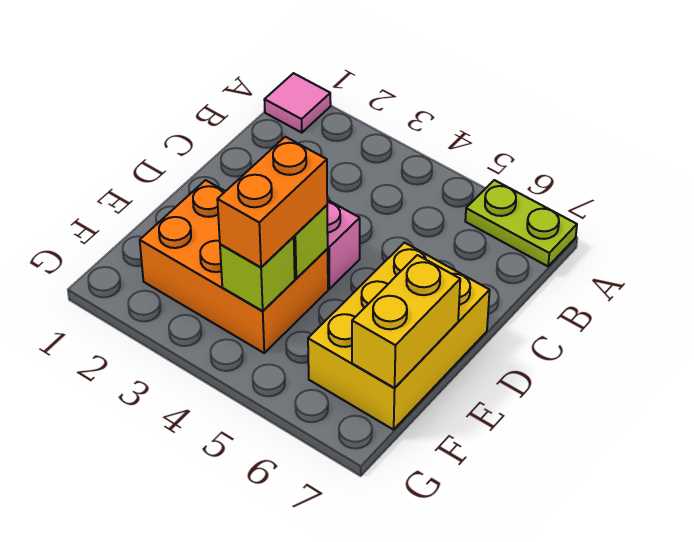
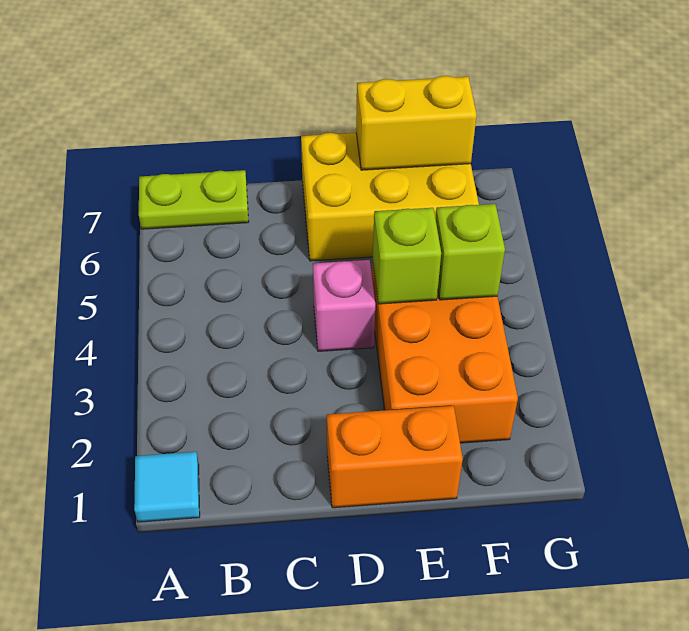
pink 1x1 tile [264,73,331,133] -> cyan 1x1 tile [134,452,200,522]
lime 1x2 plate [465,180,577,266] -> lime 1x2 plate turned to [139,170,249,229]
orange 1x2 brick [217,137,327,267] -> orange 1x2 brick moved to [327,406,463,508]

